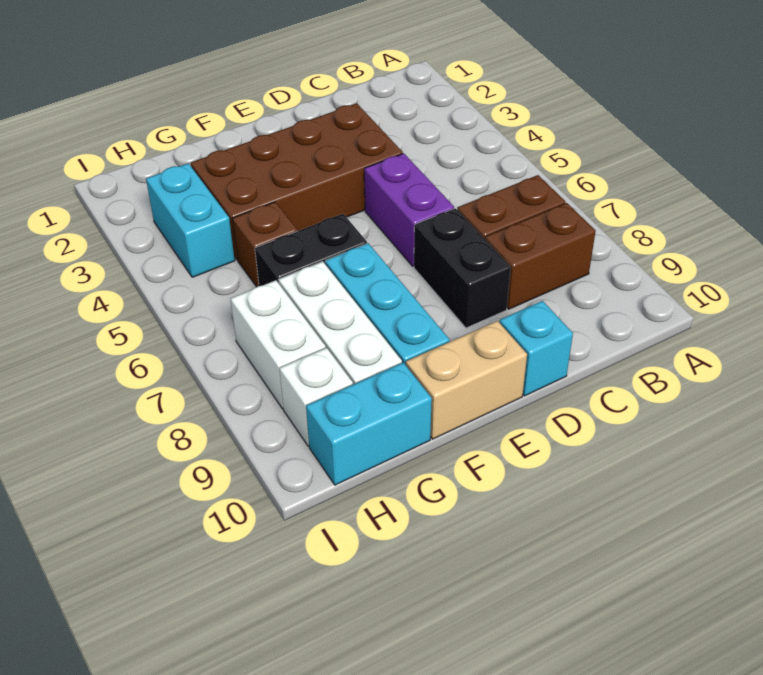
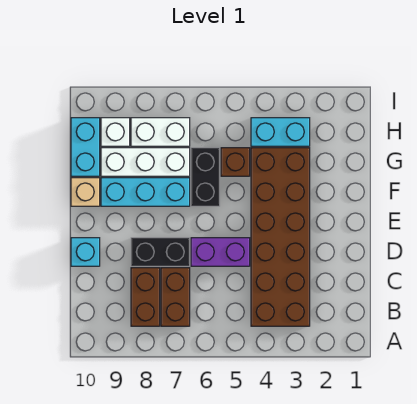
brown 2x4 brick [191,103,403,260] -> brown 2x6 brick [251,148,310,326]
tan 1x2 brick [406,321,527,439] -> tan 1x1 brick [71,178,100,206]

